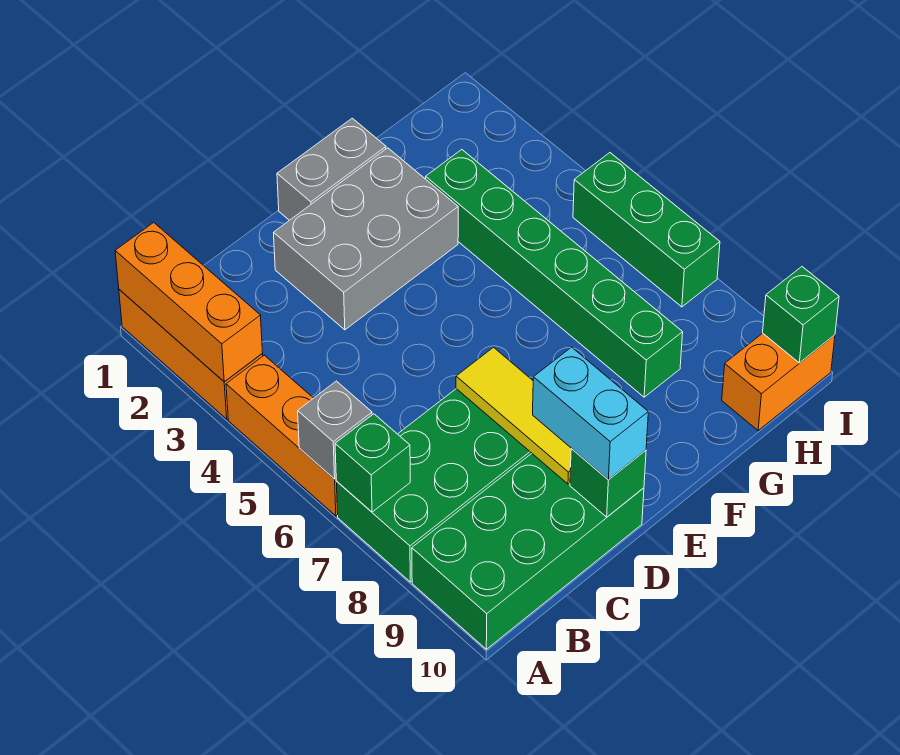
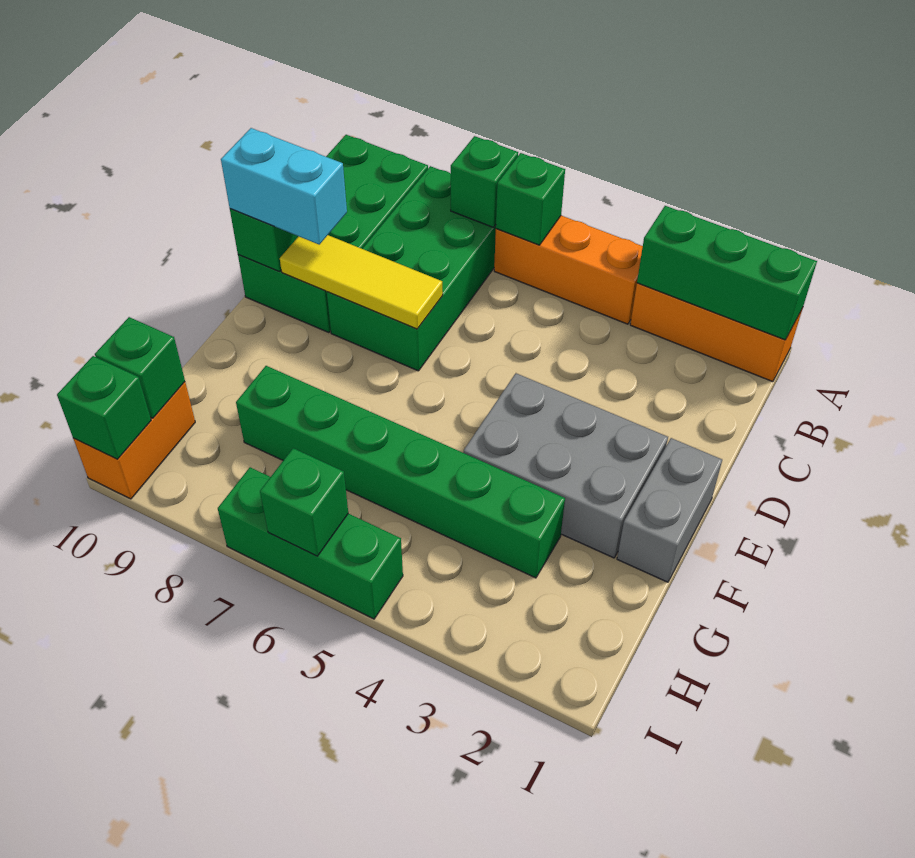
orange 1x3 brick [115,222,263,382] -> green 1x3 brick [637,206,817,340]
grey 1x1 brick [298,381,372,479] -> green 1x1 brick [496,153,565,245]
grey 2x3 brick [274,148,458,330] -> grey 2x3 brick turned to [463,373,668,558]
none -> green 1x1 brick [95,317,185,418]
none -> green 1x1 brick [260,448,348,556]

